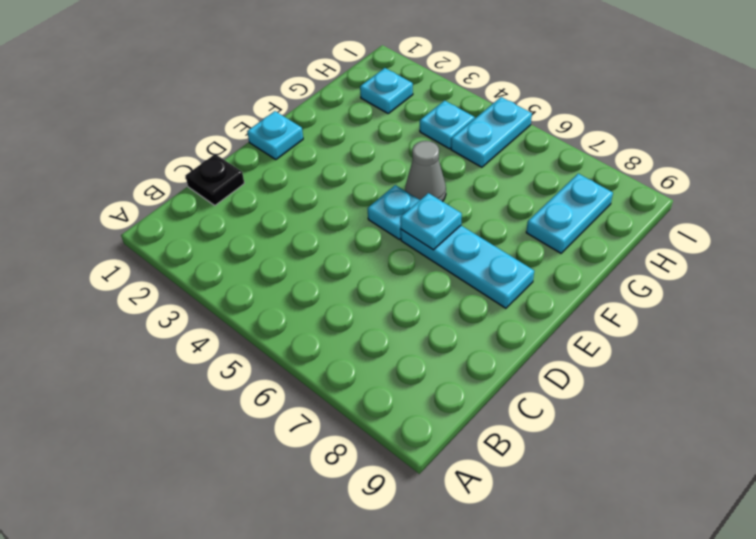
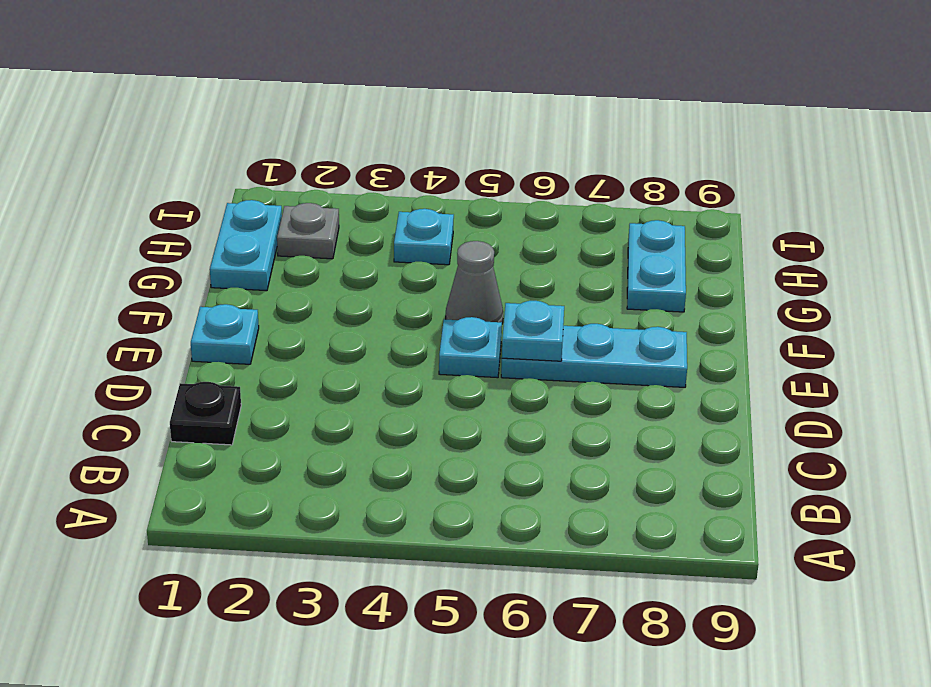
cyan 1x1 plate [360,68,413,113] -> grey 1x1 plate [277,203,339,259]
cyan 1x2 plate [451,97,532,167] -> cyan 1x2 plate moved to [210,200,282,291]

